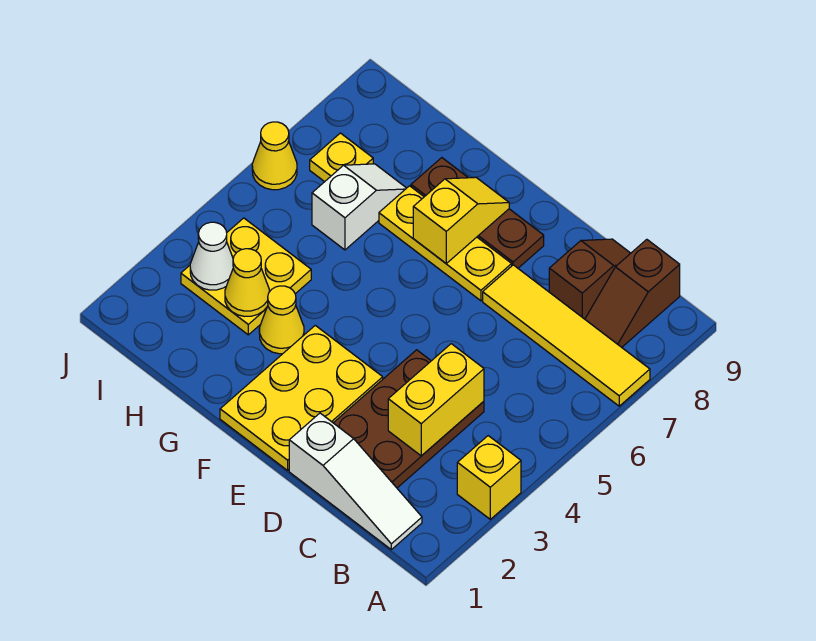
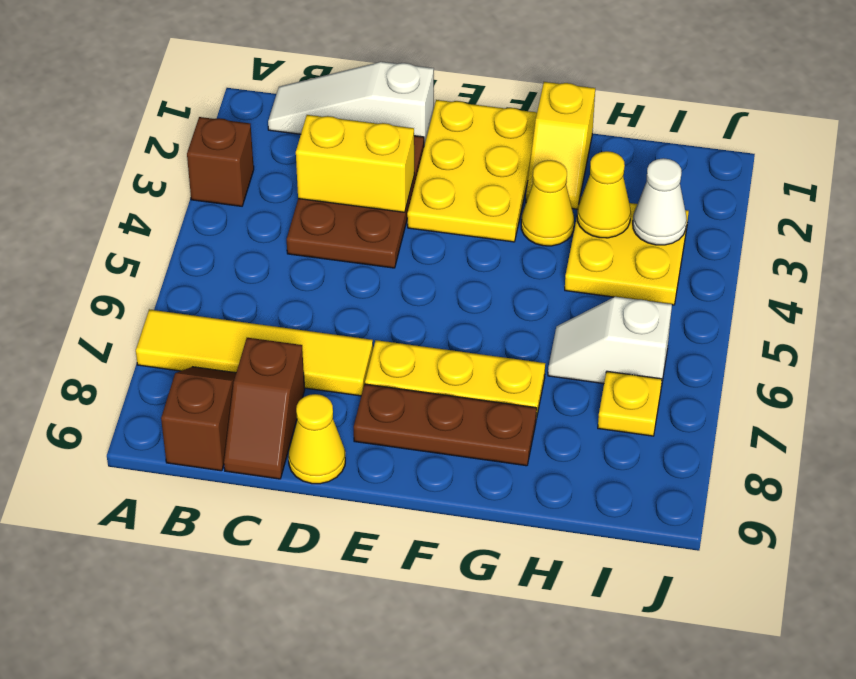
yellow 1x1 brick [457,436,521,519] -> brown 1x1 brick [187,117,254,206]
yellow 1x2 brick [388,344,484,456] -> yellow 1x2 brick turned to [296,115,414,212]
yellow 1x2 slope [413,177,509,263] -> yellow 1x2 slope moved to [526,82,595,209]
white 1x2 slope [312,164,406,250] -> white 1x2 slope turned to [548,297,672,387]
yellow 1x1 cone [252,122,297,190] -> yellow 1x1 cone moved to [288,394,345,484]

